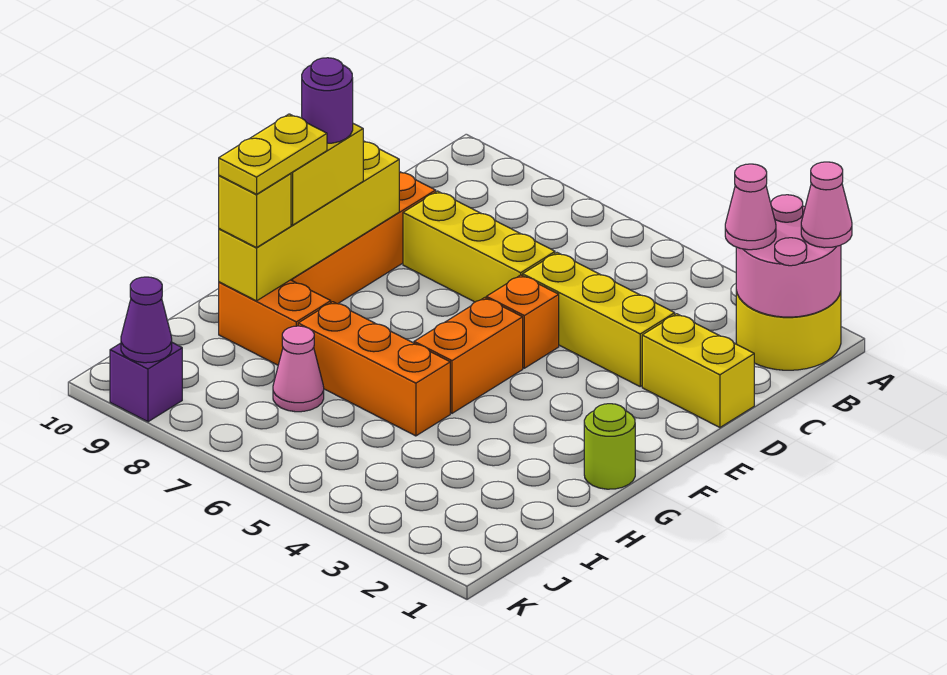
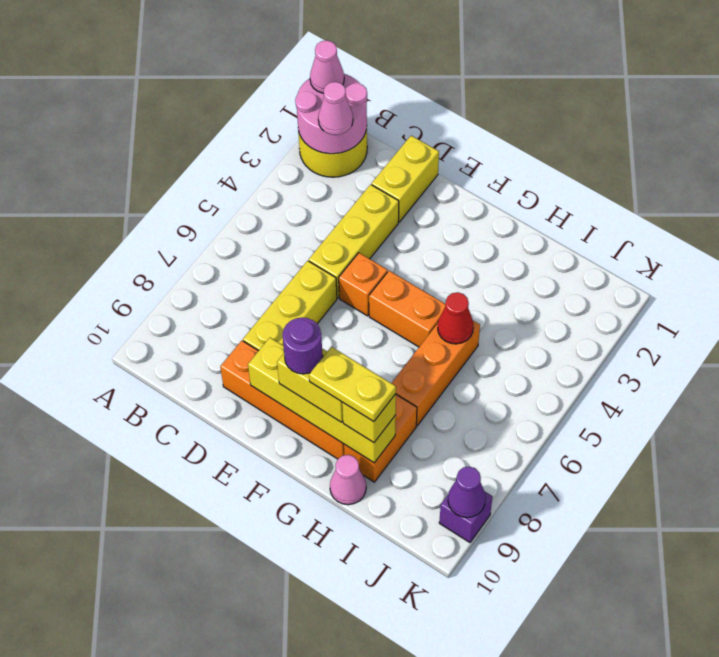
lime 1x1 round brick [584,404,635,489] -> none
none -> red 1x1 cone [438,292,474,344]
pink 1x1 cone [273,326,324,412] -> pink 1x1 cone moved to [330,455,366,505]

